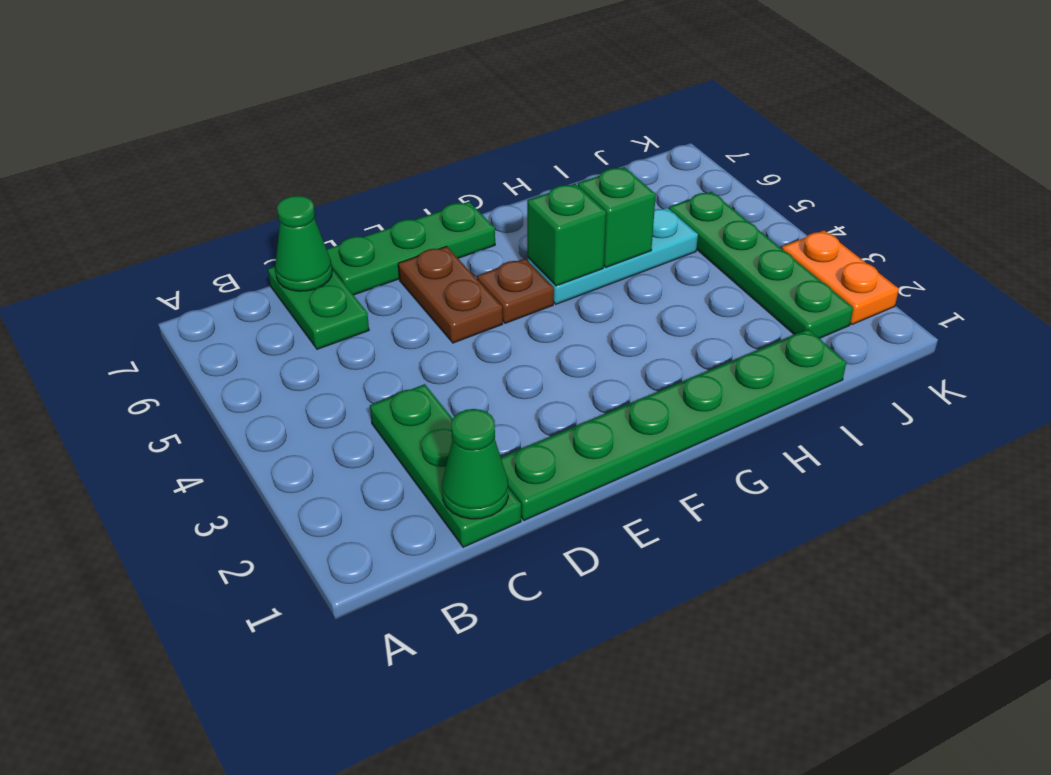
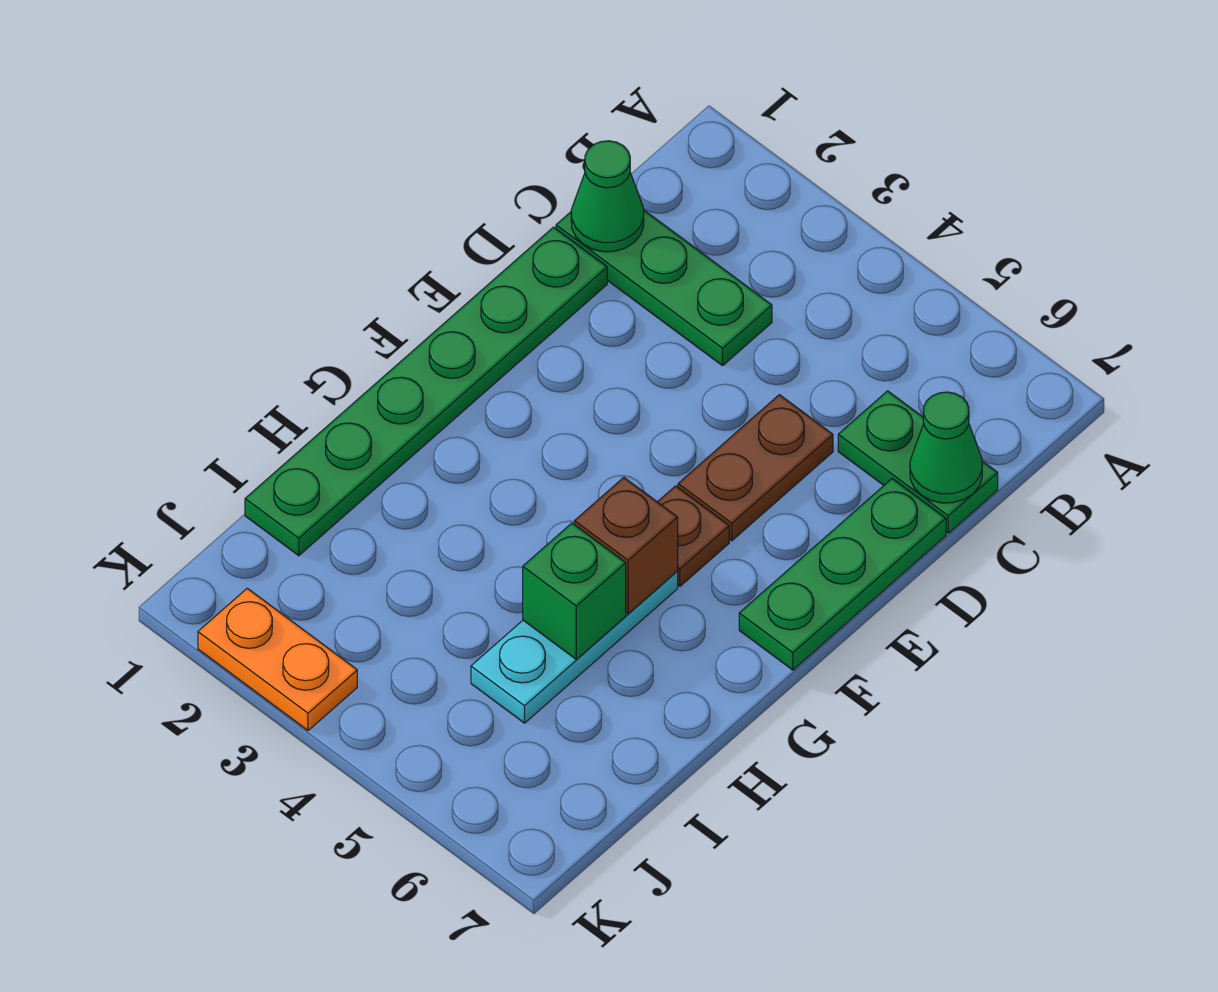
brown 1x2 plate [398,246,503,343] -> brown 1x2 plate turned to [678,395,833,541]
green 1x1 brick [527,184,606,286] -> brown 1x1 brick [575,478,678,614]
green 1x4 plate [669,192,853,338] -> none

